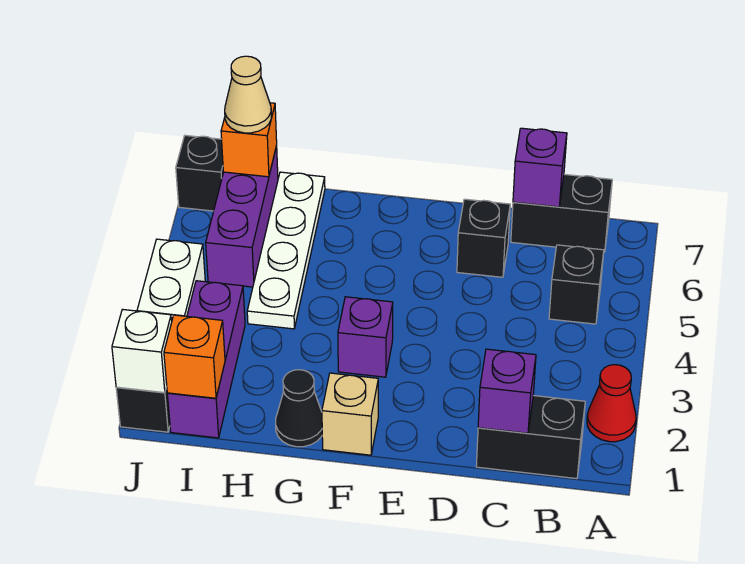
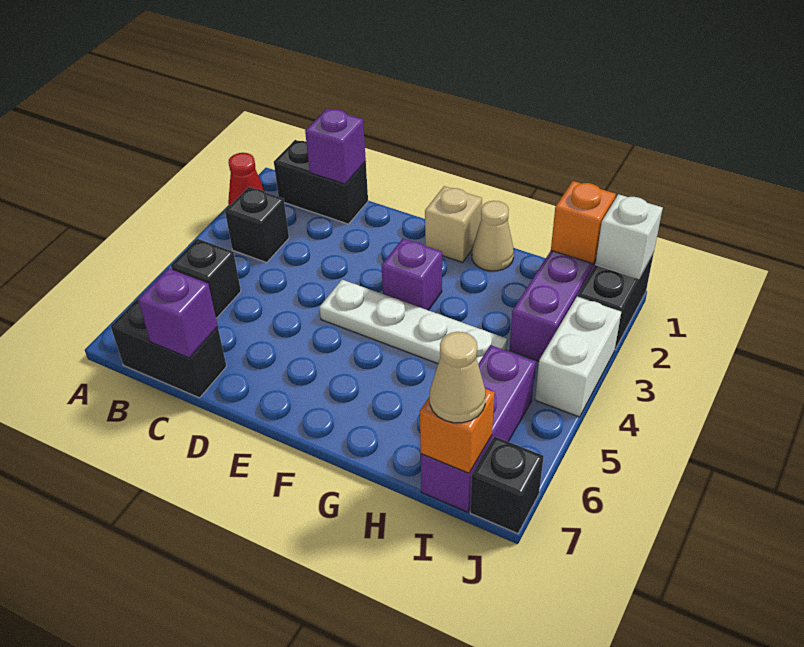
black 1x1 brick [457,199,510,277] -> black 1x1 brick moved to [225,187,289,262]
black 1x1 cone [276,370,322,447] -> tan 1x1 cone [472,201,514,271]
white 1x4 plate [247,172,325,329] -> white 1x4 plate turned to [319,280,507,364]

